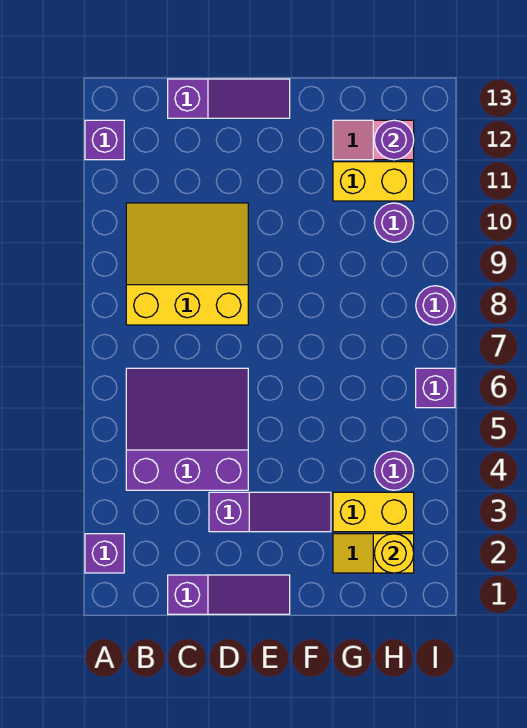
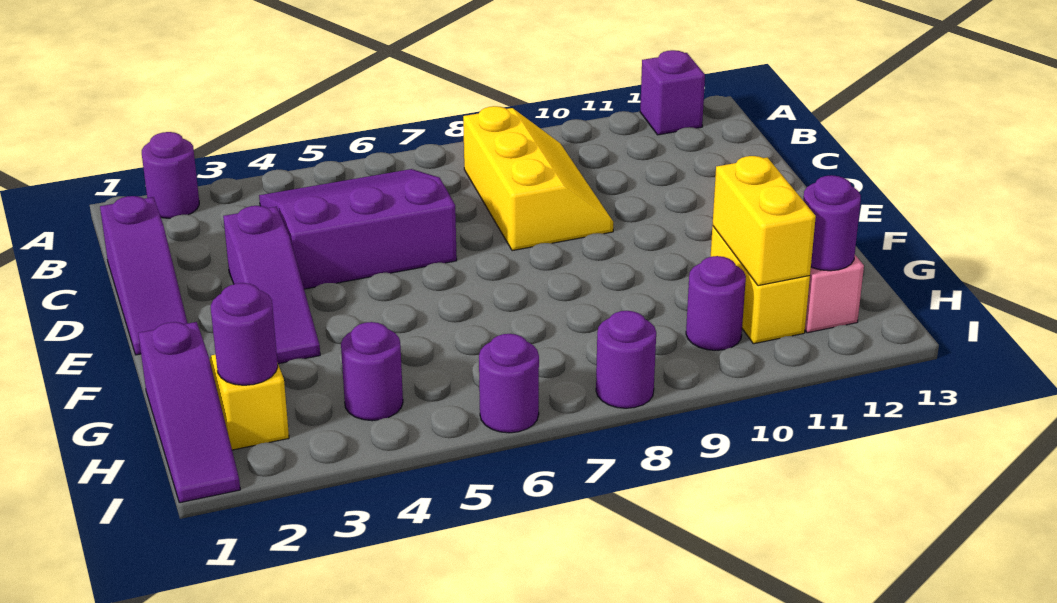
purple 1x1 brick [85,534,124,573] -> purple 1x1 round brick [142,132,199,219]
purple 3x3 slope [126,368,248,490] -> purple 3x3 slope turned to [259,169,457,289]
yellow 3x3 slope [126,203,248,325] -> yellow 2x3 slope [463,106,613,251]
purple 1x3 slope [168,79,290,118] -> purple 1x3 slope moved to [138,322,240,503]
yellow 1x2 brick [333,492,414,532] -> yellow 1x2 brick moved to [713,156,816,286]
yellow 1x1 round brick [374,534,414,573] -> purple 1x1 round brick [211,283,278,385]
purple 1x1 brick [416,368,455,408] -> purple 1x1 round brick [479,334,539,433]

